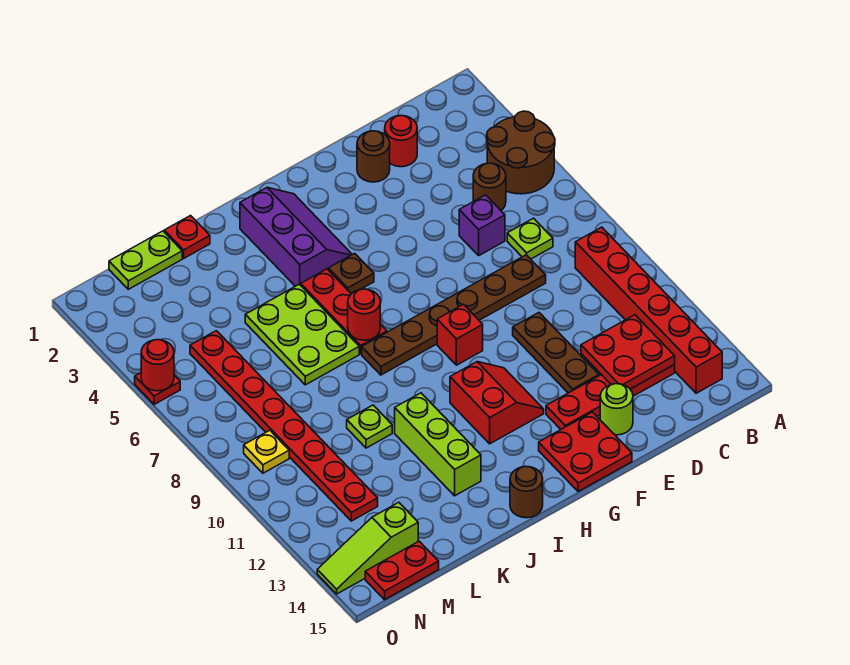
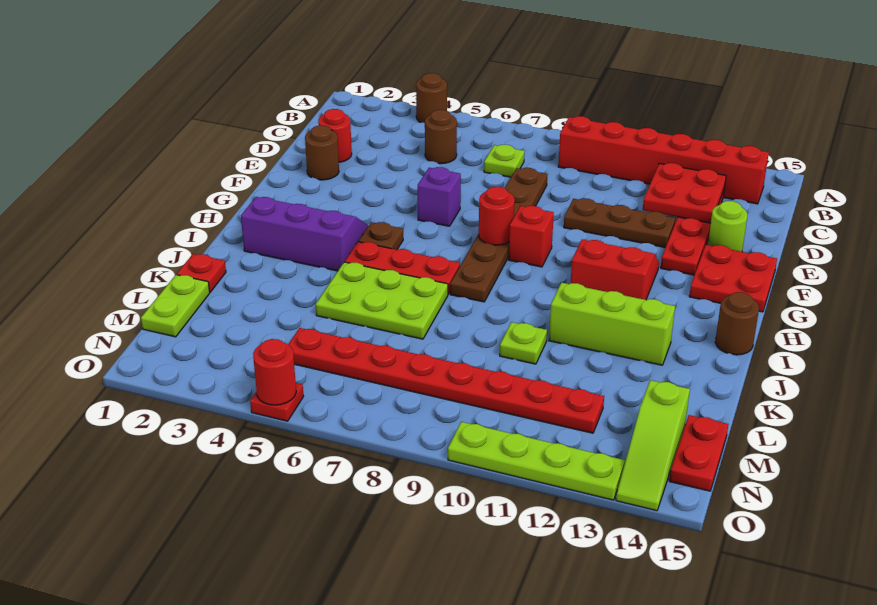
brown 2x2 round brick [487,111,555,194] -> brown 1x1 round brick [416,73,447,123]
purple 1x1 brick [459,195,505,255] -> purple 1x1 brick moved to [418,167,461,226]
red 1x1 round brick [348,289,380,340] -> red 1x1 round brick moved to [479,187,515,245]
yellow 1x1 plate [244,430,289,473] -> none
none -> lime 1x4 plate [448,422,625,500]

